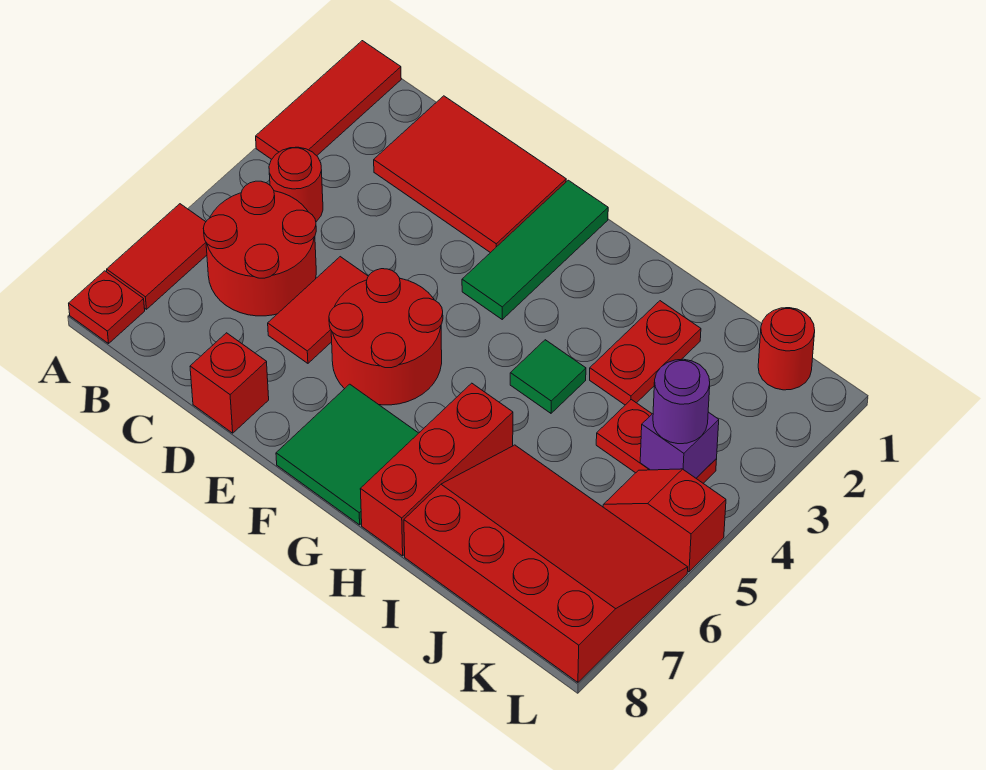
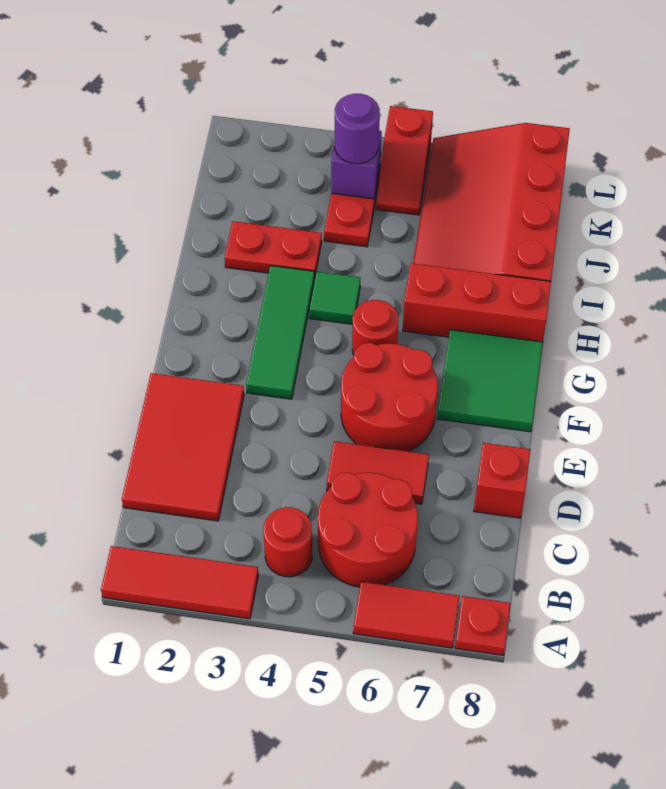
green 1x3 tile [462,180,608,319] -> green 1x3 tile turned to [246,266,314,399]
red 1x1 round brick [758,308,815,390] -> red 1x1 round brick moved to [352,300,398,355]

